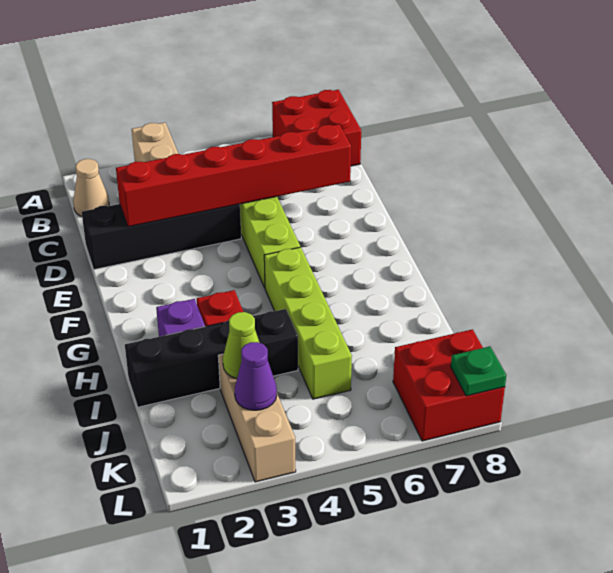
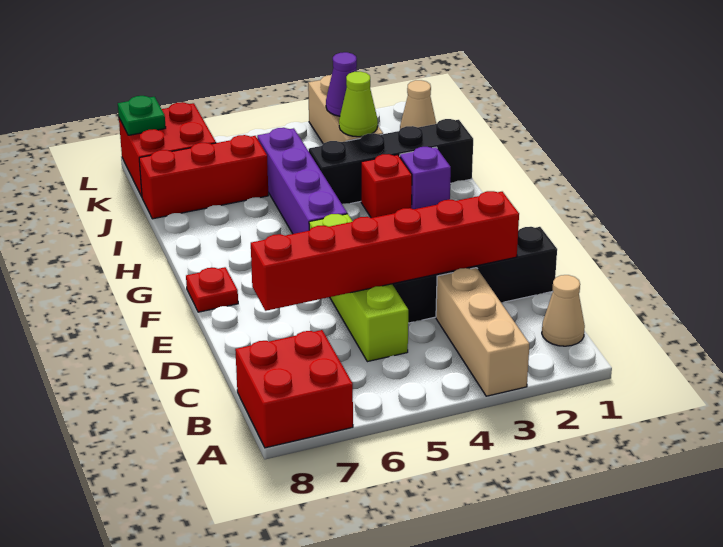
none -> red 1x1 plate [186,267,238,312]
lime 1x4 brick [264,247,352,399] -> purple 1x4 brick [257,128,347,234]
none -> red 1x3 brick [139,135,268,219]
none -> tan 1x1 cone [400,80,436,129]

